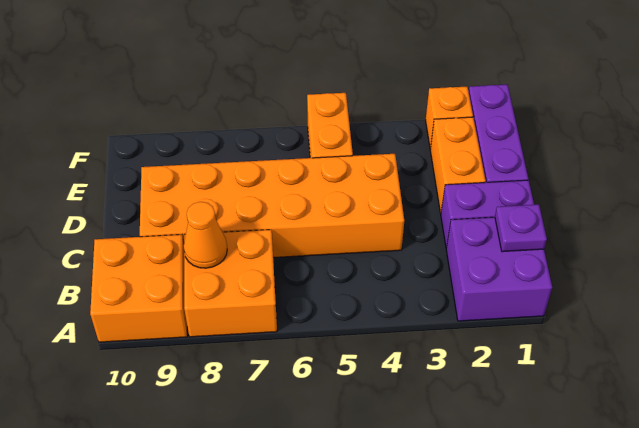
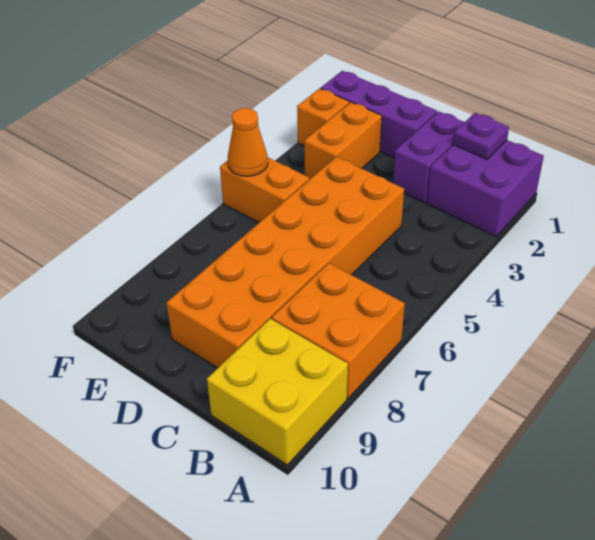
orange 2x2 brick [90,235,187,342] -> yellow 2x2 brick [207,319,348,465]
orange 1x1 cone [184,202,227,268] -> orange 1x1 cone moved to [228,108,268,176]
orange 1x2 brick [430,117,486,213] -> orange 1x2 brick turned to [304,102,382,180]

